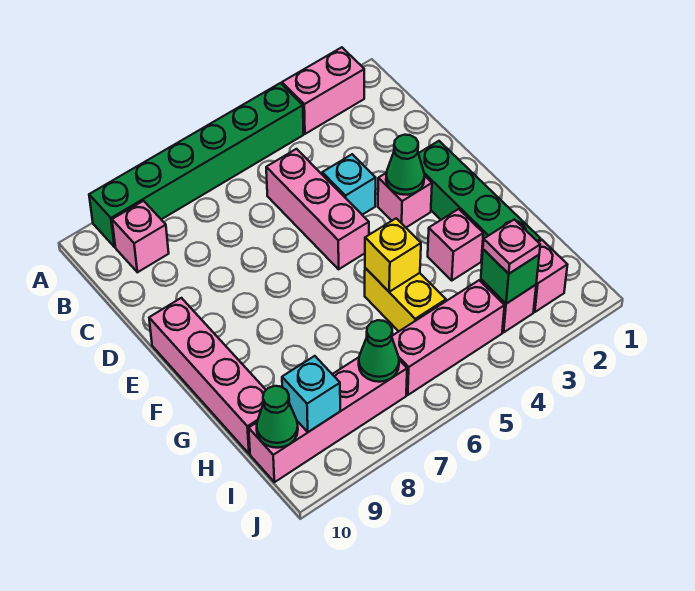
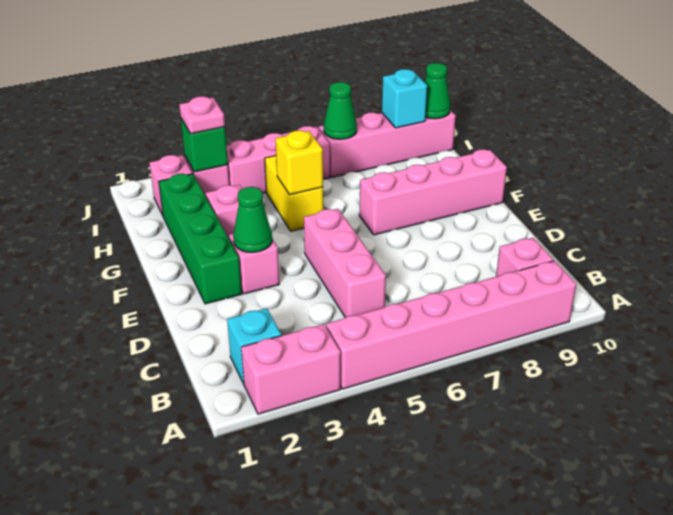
green 1x6 brick [89,83,304,247] -> pink 1x6 brick [326,261,576,389]
cyan 1x1 brick [322,154,376,215] -> cyan 1x1 brick moved to [227,308,281,384]
pink 1x4 brick [149,298,266,454] -> pink 1x4 brick turned to [359,149,507,235]

